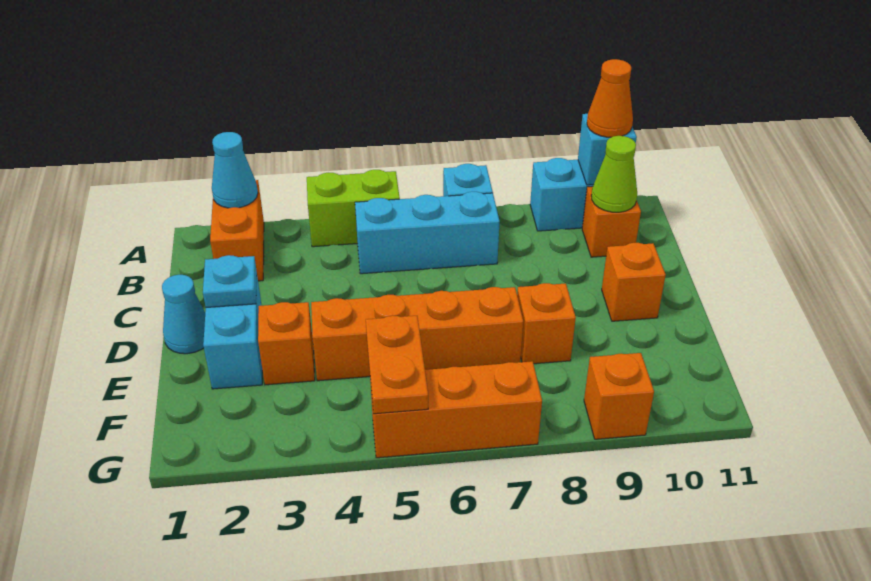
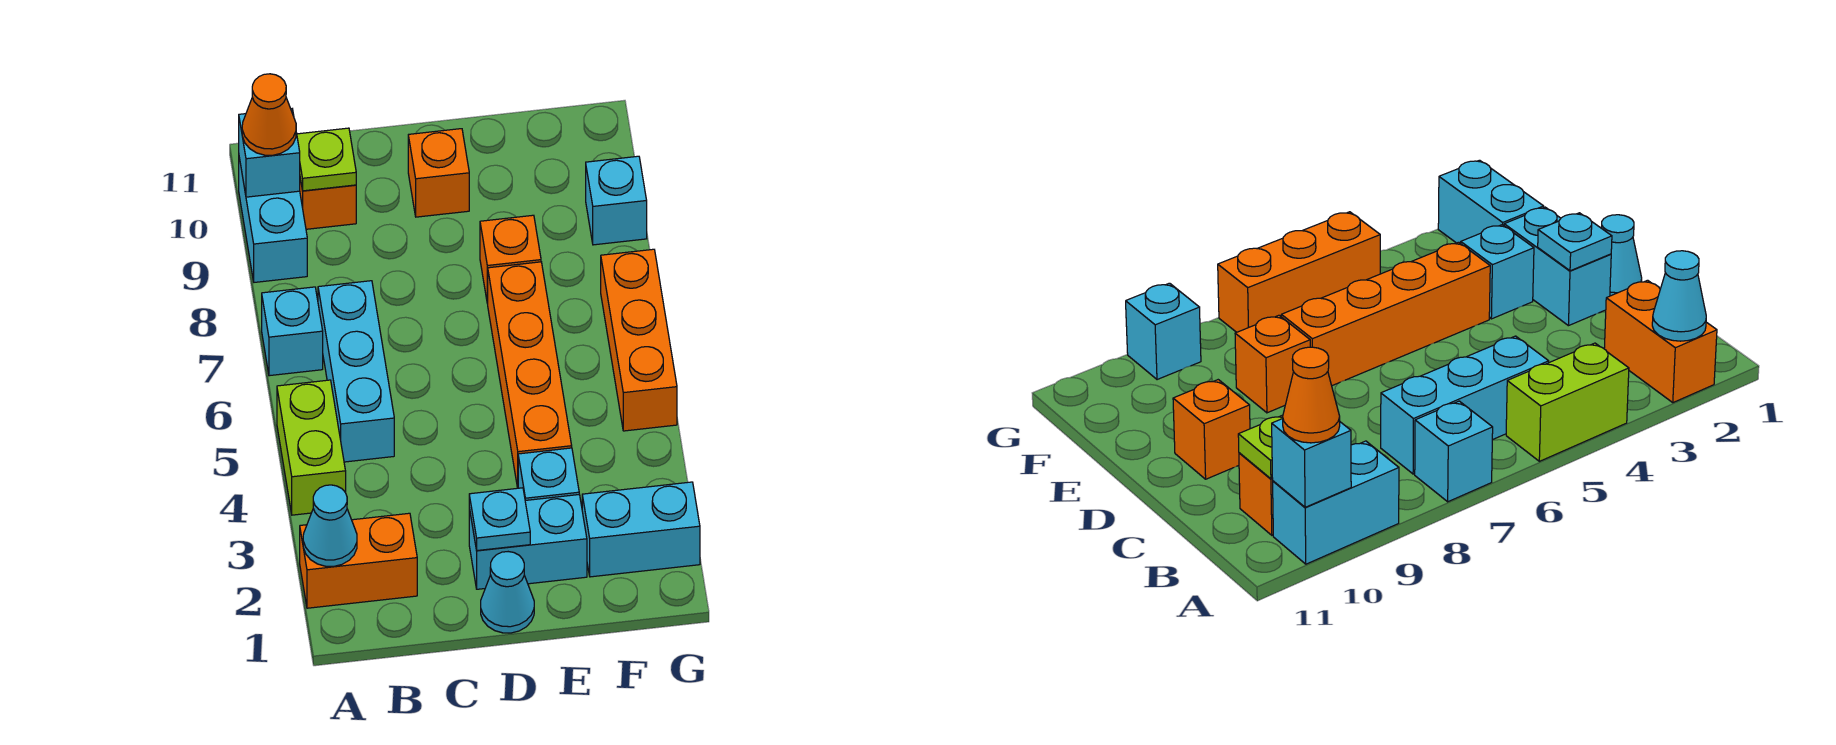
lime 1x1 cone [591,136,637,212] -> lime 1x1 plate [297,128,356,191]
orange 1x1 brick [258,302,315,385] -> cyan 1x1 brick [518,448,579,500]
none -> cyan 1x2 brick [582,482,700,577]
orange 1x2 plate [366,316,428,414] -> none
orange 1x1 brick [584,353,654,439] -> cyan 1x1 brick [586,156,647,245]

